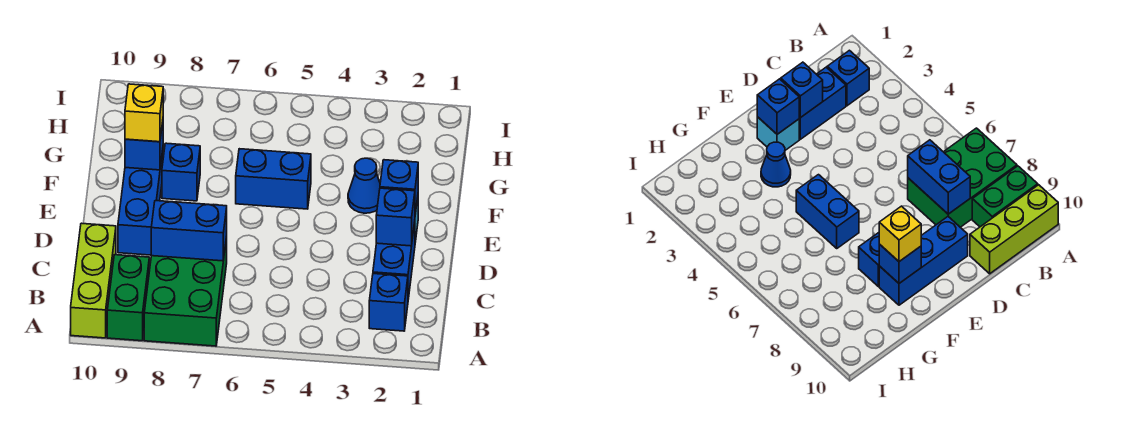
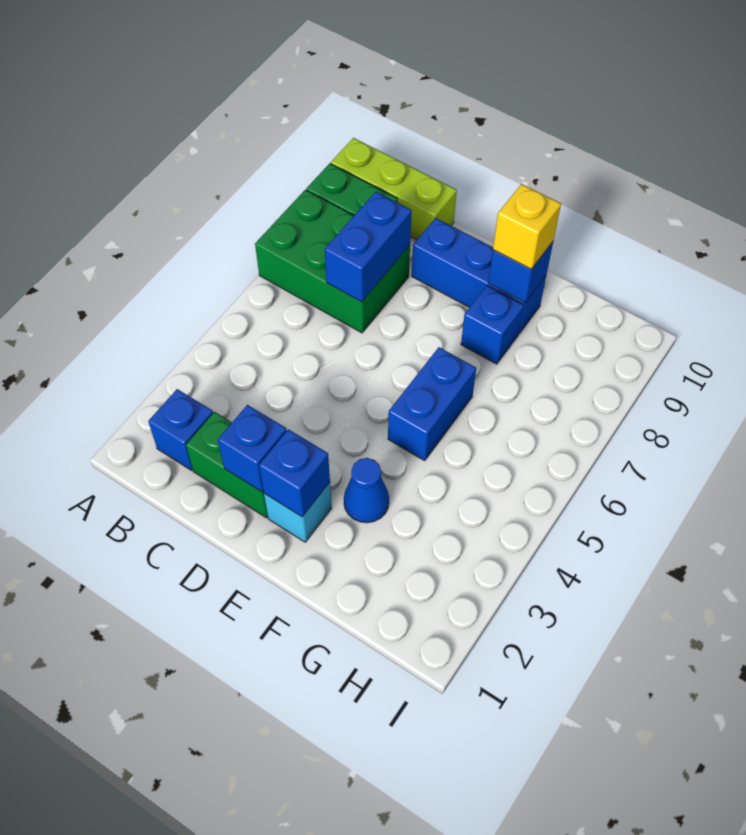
blue 1x2 brick [373,222,415,299] -> green 1x2 brick [186,412,268,518]

